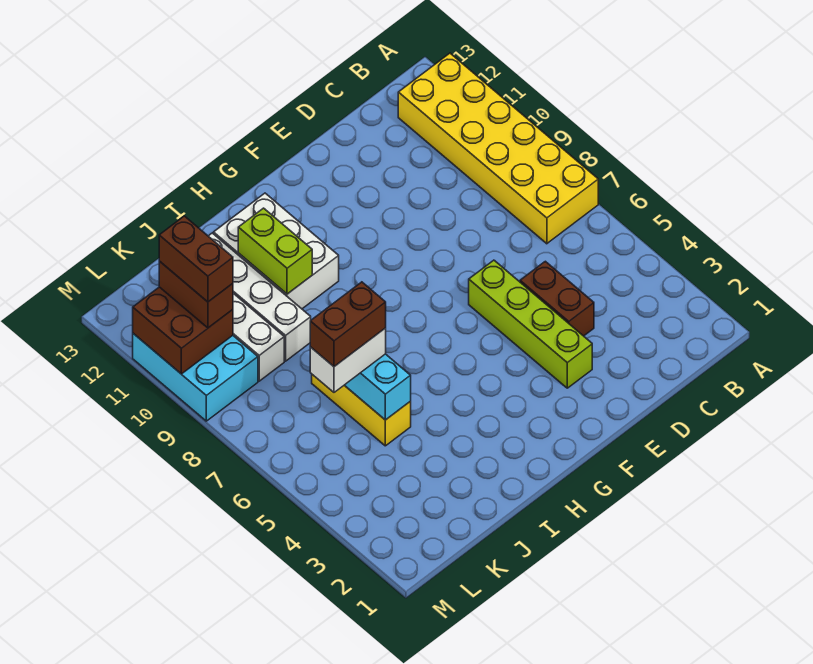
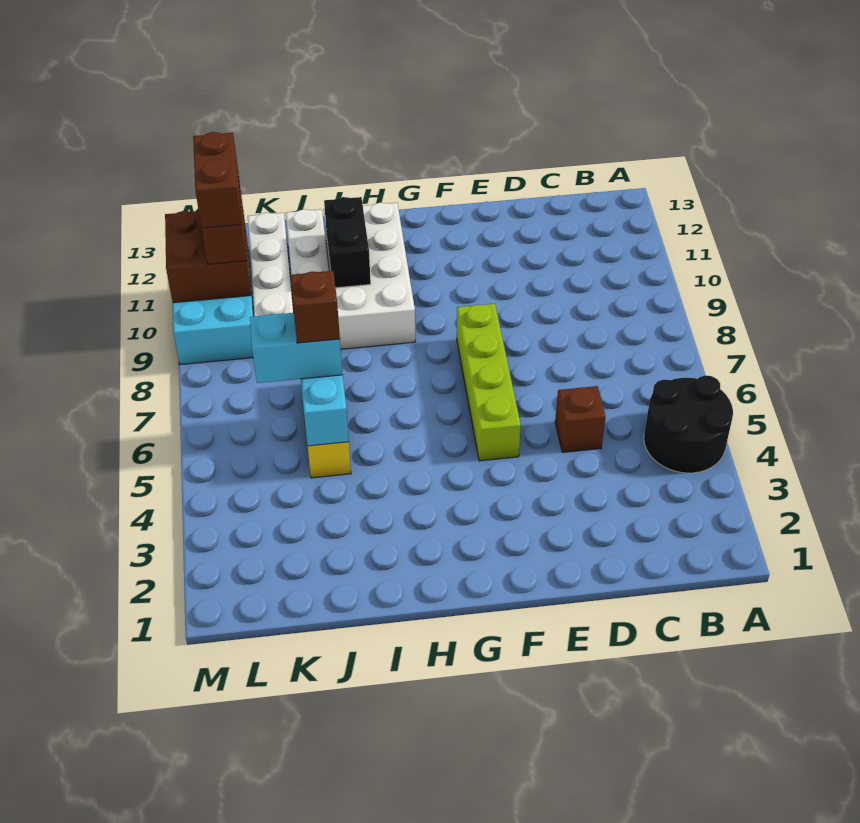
none -> black 2x2 round brick [644,375,733,473]
yellow 2x6 brick [398,53,598,244] -> none
brown 1x2 brick [520,261,594,336] -> brown 1x1 brick [555,386,605,452]
lime 1x4 brick [469,260,592,388] -> lime 1x4 brick moved to [457,304,521,461]
white 2x3 brick [214,193,339,309] -> white 2x4 brick [324,203,415,349]
lime 1x2 brick [238,208,312,294] -> black 1x2 brick [324,197,371,288]
white 1x2 brick [310,328,386,392] -> cyan 1x2 brick [250,313,343,383]
brown 1x2 brick [310,282,386,367] -> brown 1x1 brick [290,271,340,343]

